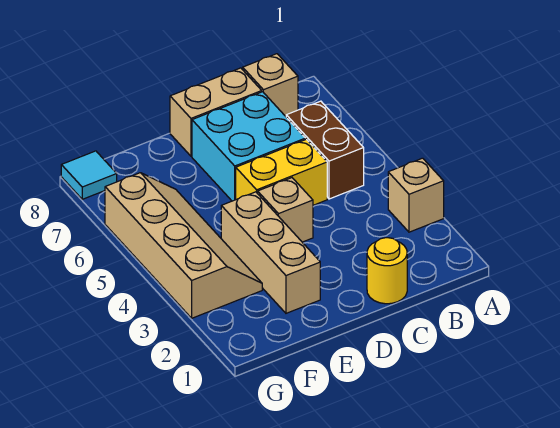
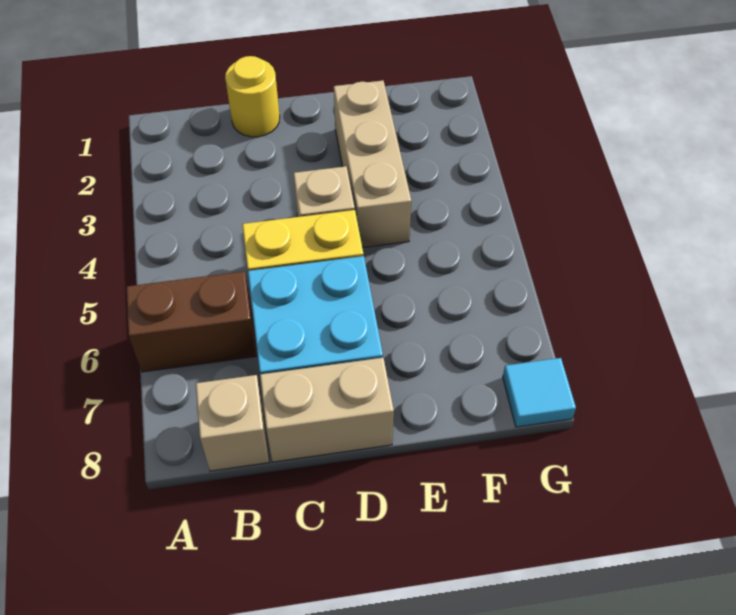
tan 1x1 brick [388,158,444,232] -> none
brown 1x2 brick [286,101,364,199] -> brown 1x2 brick turned to [127,271,257,372]
tan 2x4 slope [105,173,262,318] -> none

